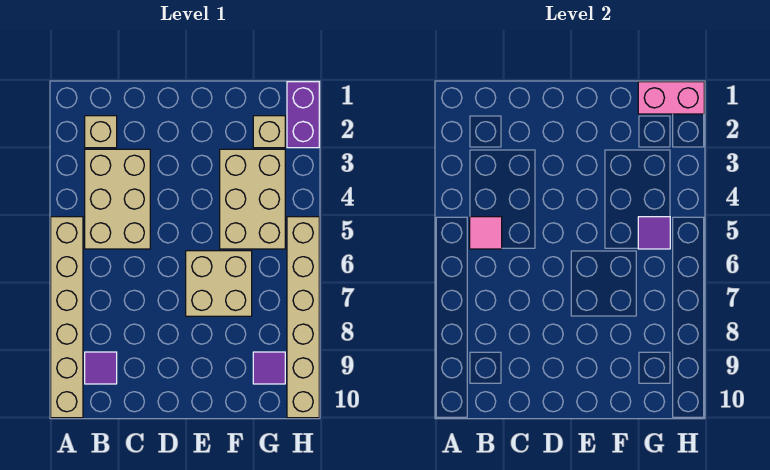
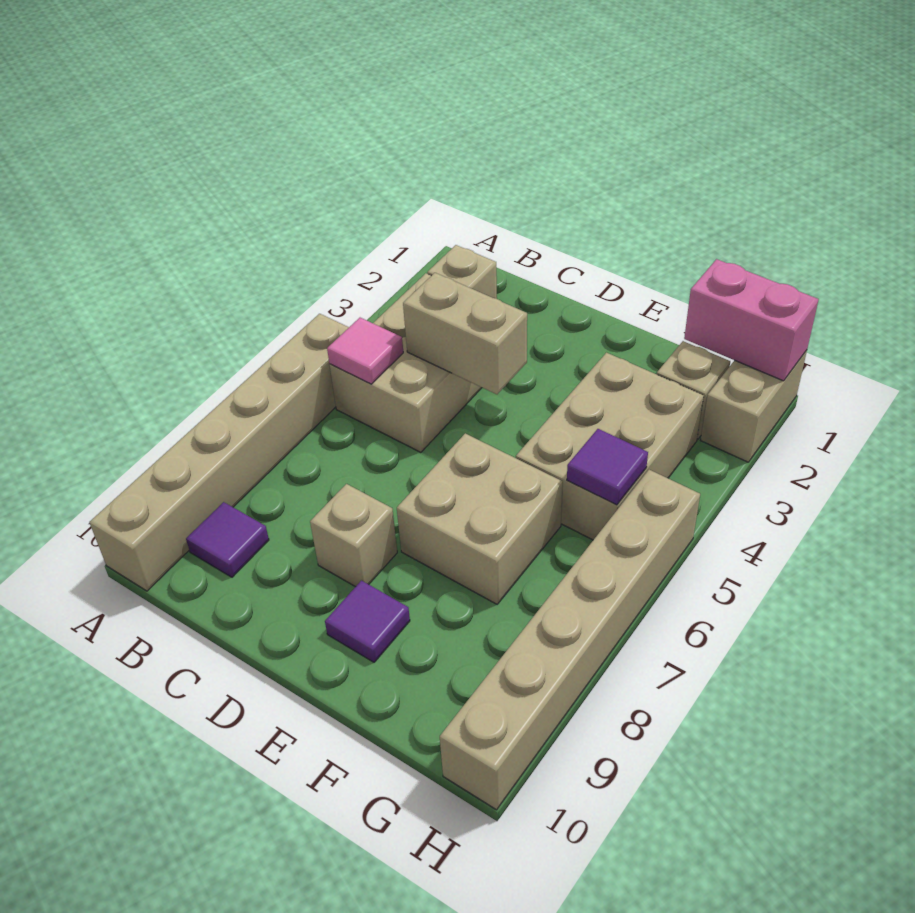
none -> tan 1x2 brick [403,273,527,394]
none -> tan 1x1 brick [310,484,397,587]
purple 1x1 tile [253,352,285,384] -> purple 1x1 tile moved to [325,580,410,662]
purple 1x2 brick [287,82,319,148] -> tan 1x2 brick [701,350,807,462]

